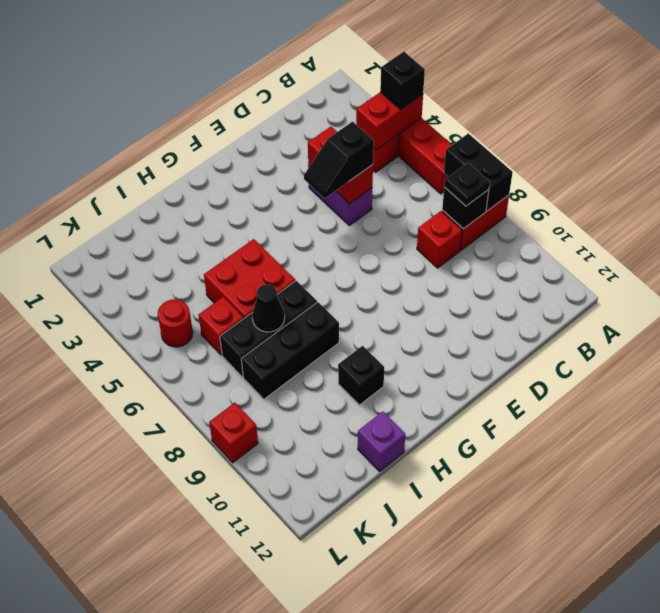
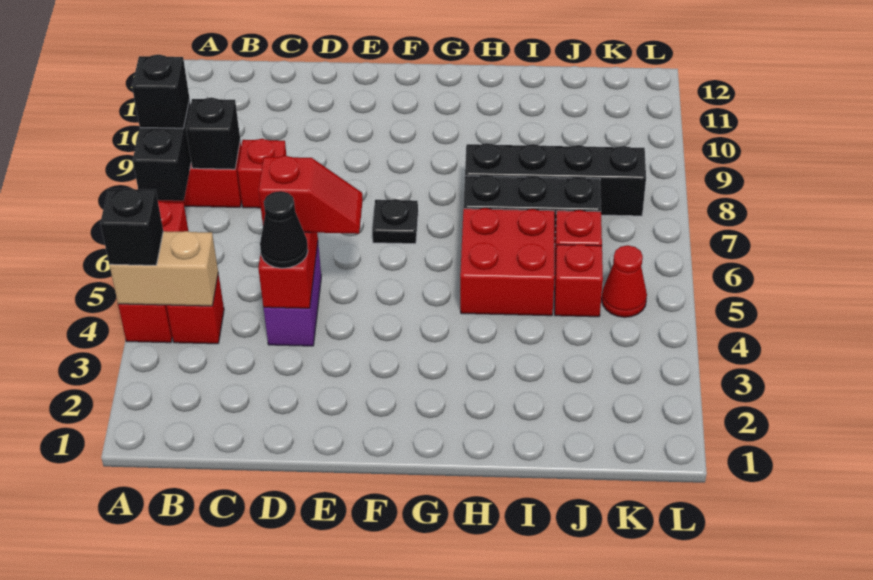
red 1x2 brick [356,92,423,150] -> tan 1x2 brick [110,231,218,306]
black 1x1 plate [444,163,490,206] -> black 1x1 plate moved to [372,199,418,244]
black 1x2 slope [304,122,374,198] -> red 1x2 slope [259,156,363,234]
black 1x3 brick [241,302,339,399] -> black 1x4 brick [465,143,646,216]
black 1x1 brick [338,346,384,405] -> black 1x1 brick moved to [132,55,190,128]
black 1x1 cone [252,285,285,332] -> black 1x1 cone moved to [260,191,308,268]
purple 1x1 brick [358,411,405,471] -> none
red 1x1 round brick [158,299,193,347] -> red 1x1 cone [602,245,647,317]
red 1x1 brick [209,403,258,463] -> red 1x1 brick moved to [555,244,603,317]

